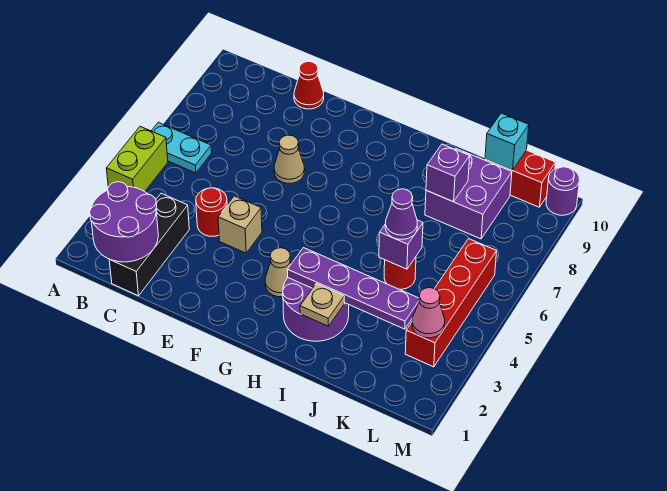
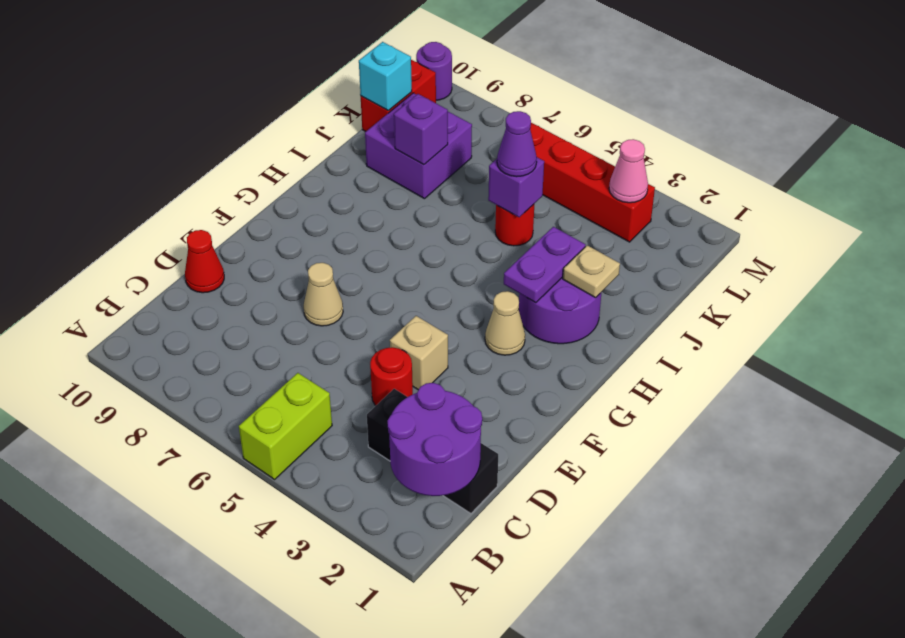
lime 1x2 brick [106,126,168,192] -> lime 1x2 brick turned to [239,373,332,479]
cyan 1x2 plate [152,122,212,173] -> none
purple 1x4 plate [287,248,419,329] -> purple 1x2 plate [504,227,585,303]

